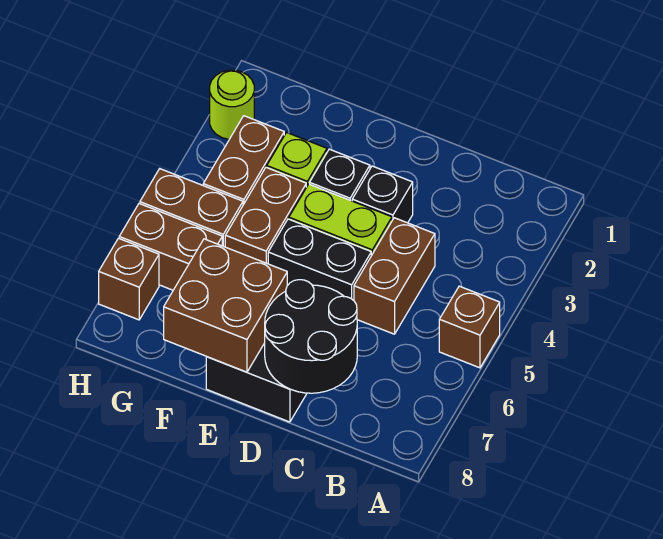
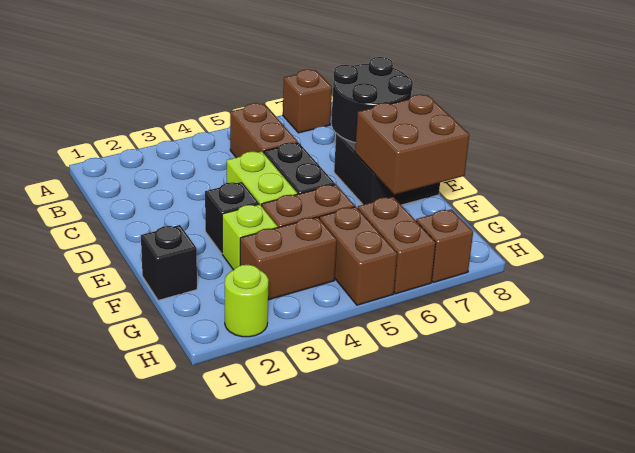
brown 1x1 brick [439,286,500,368] -> brown 1x1 brick moved to [283,70,332,133]
brown 1x2 brick [354,218,435,334] -> brown 1x2 brick turned to [230,103,298,158]
black 1x1 brick [352,166,413,223] -> black 1x1 brick moved to [141,225,197,300]

